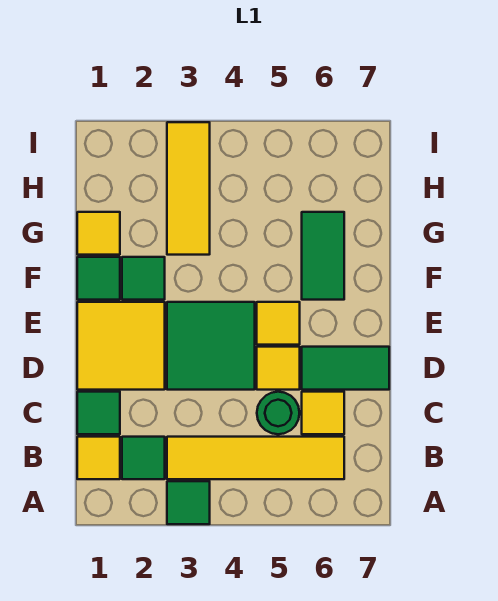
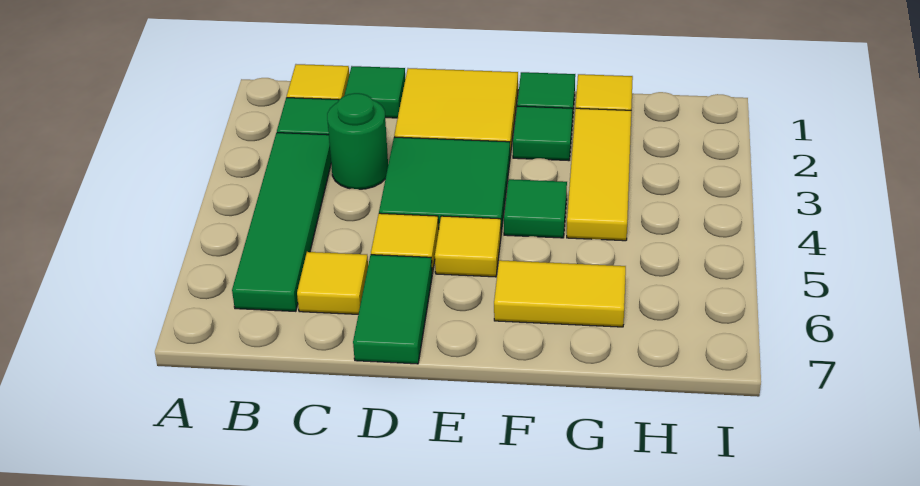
green 1x1 tile [167,481,210,524] -> green 1x1 tile moved to [504,179,567,238]
yellow 1x4 tile [167,437,344,479] -> green 1x4 tile [232,133,331,311]
green 1x1 round brick [257,392,299,434] -> green 1x1 round brick moved to [327,93,388,189]
green 1x2 tile [302,212,344,300] -> yellow 1x2 tile [494,260,626,327]
yellow 1x3 tile [167,122,210,255] -> yellow 1x3 tile turned to [567,108,631,241]

